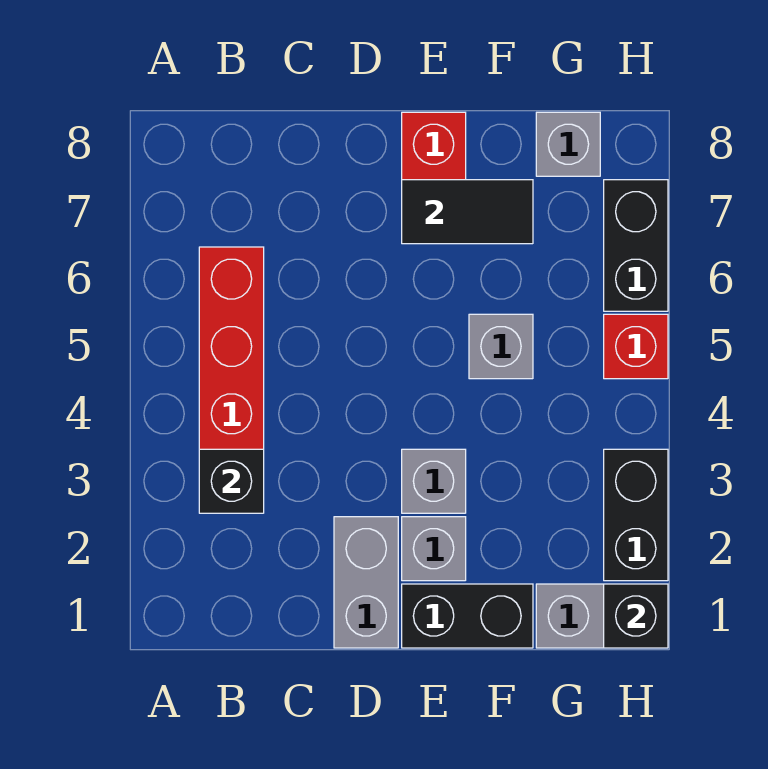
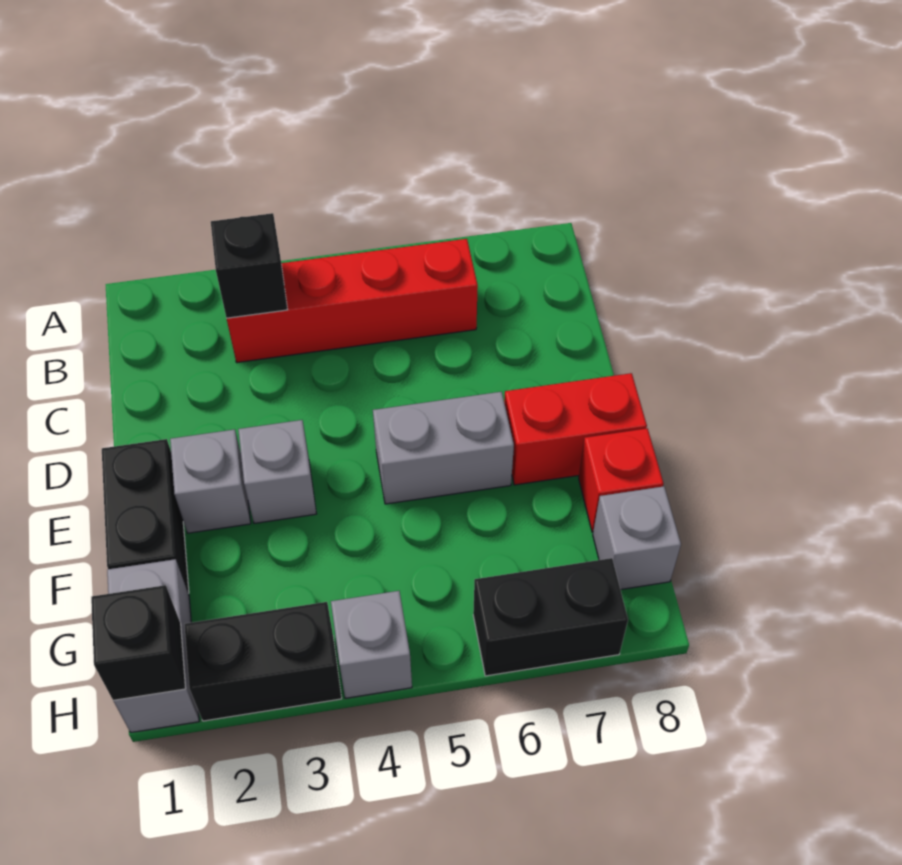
grey 1x2 brick [334,517,398,648] -> grey 1x2 brick moved to [373,392,514,504]
black 1x2 tile [402,180,533,244] -> none
grey 1x1 brick [469,314,533,379] -> grey 1x1 brick moved to [331,591,412,698]
red 1x1 brick [604,314,668,379] -> red 1x1 brick moved to [579,428,664,532]

